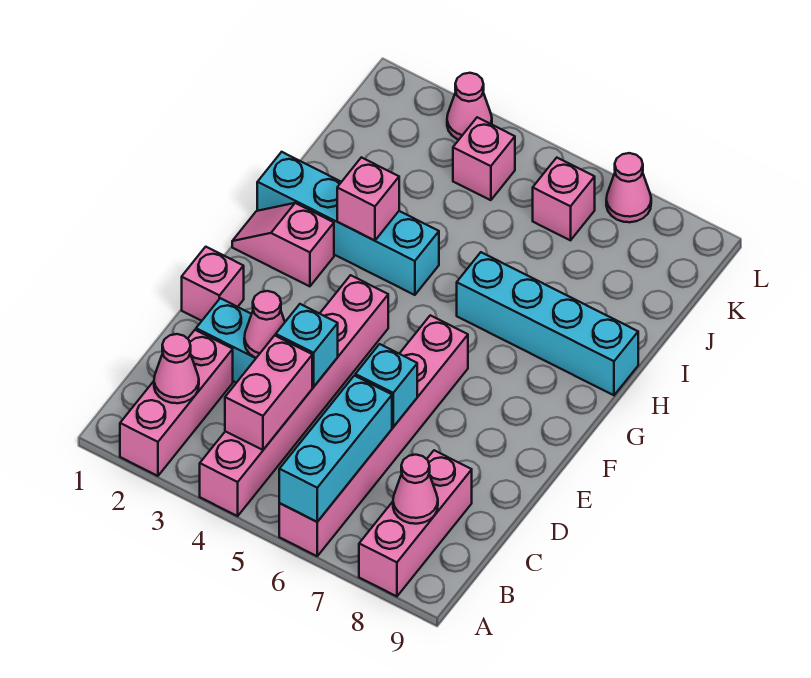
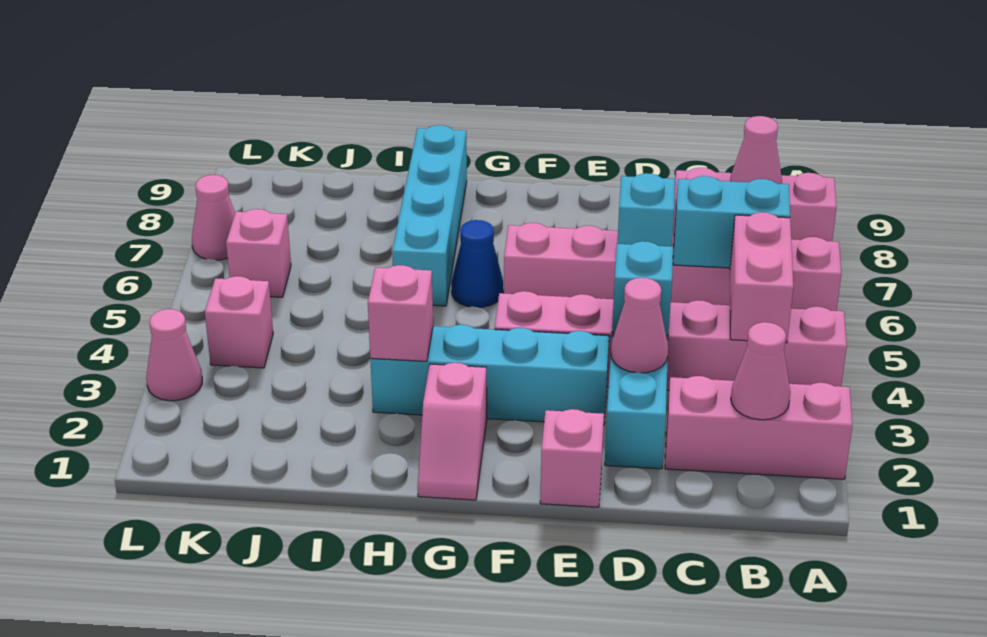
cyan 1x3 brick [279,376,392,522] -> cyan 1x2 brick [673,176,790,268]
pink 1x2 brick [225,335,312,450] -> pink 1x2 brick turned to [730,212,793,343]
none -> blue 1x1 cone [451,220,503,307]
cyan 1x4 brick [257,152,439,295] -> cyan 1x4 brick turned to [370,325,609,425]

